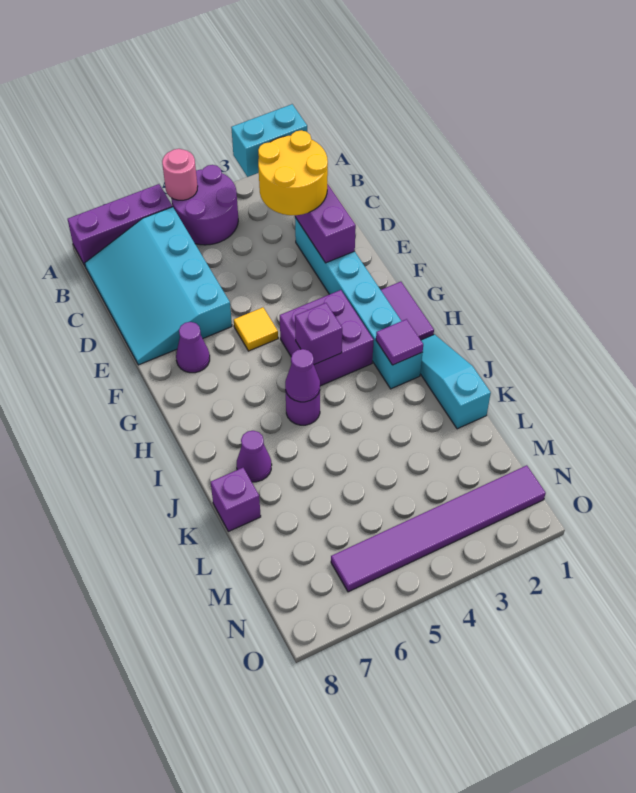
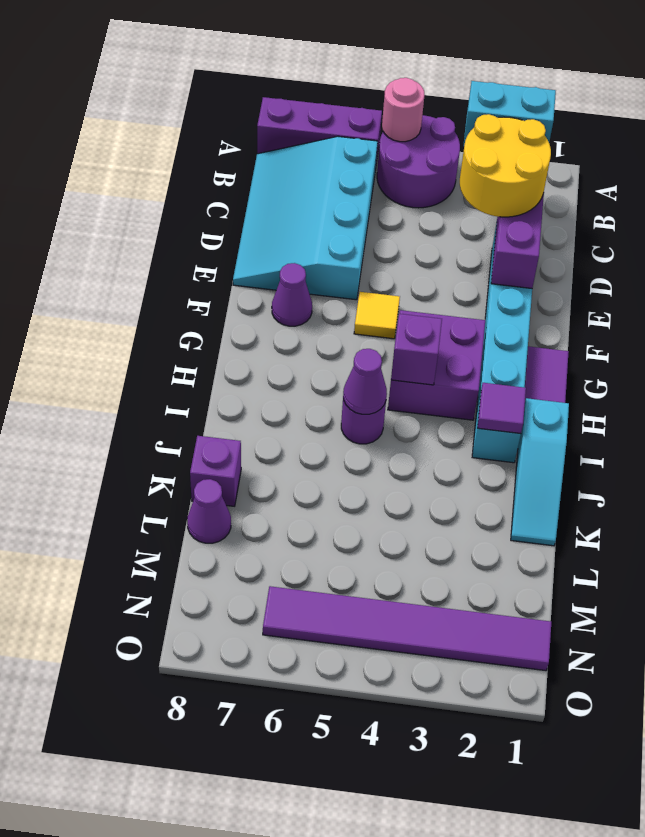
cyan 1x3 slope [420,334,491,429] -> cyan 1x3 slope turned to [511,398,569,546]
purple 1x1 cone [237,431,272,482] -> purple 1x1 cone moved to [187,479,231,543]

